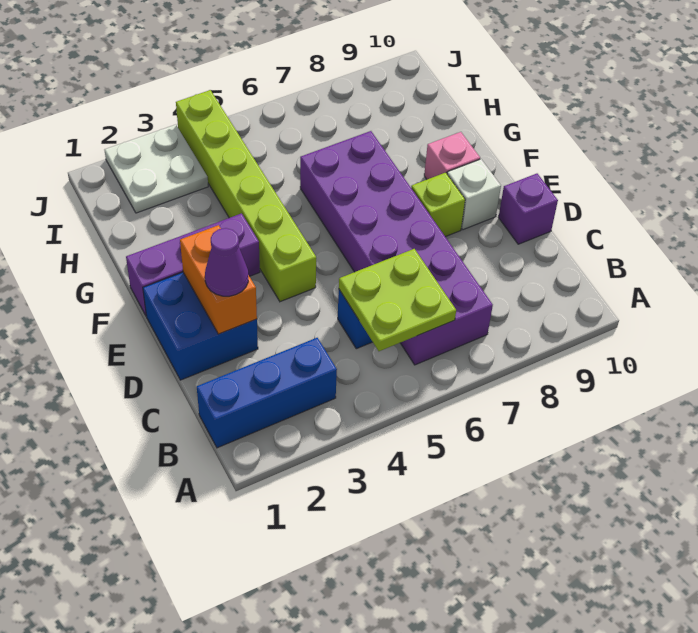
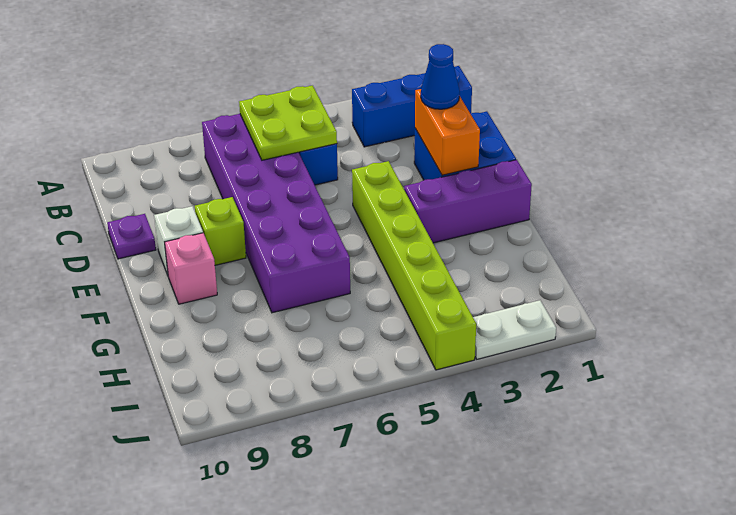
purple 1x1 cone [205,228,248,296] -> blue 1x1 cone [421,44,460,109]
purple 1x1 brick [498,174,558,244] -> purple 1x1 plate [107,214,156,259]
white 2x2 plate [105,125,208,213] -> white 1x2 plate [473,300,556,359]

